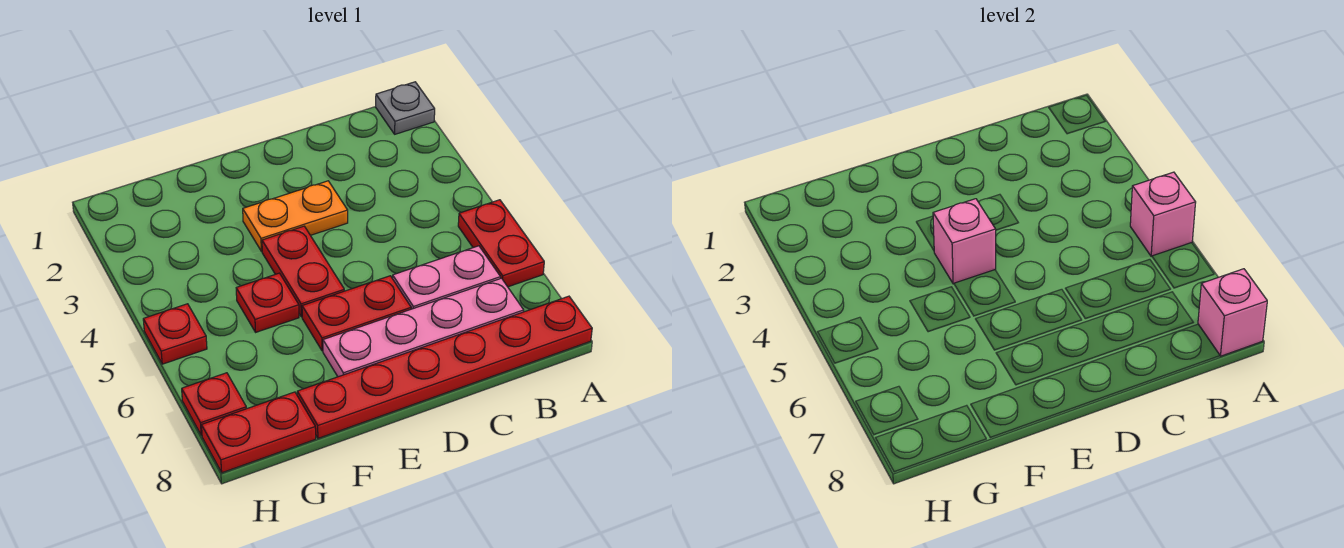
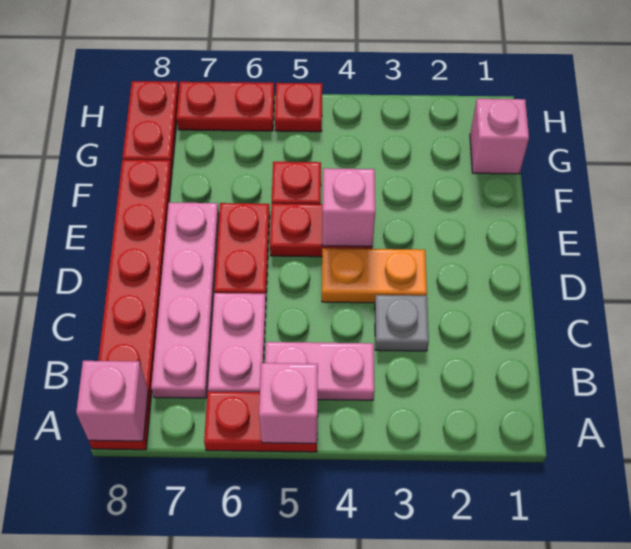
grey 1x1 plate [376,82,435,134] -> grey 1x1 plate moved to [375,295,429,351]
none -> pink 1x2 plate [265,342,374,400]
orange 1x2 plate [243,181,348,252] -> orange 1x2 plate turned to [322,248,427,303]
none -> pink 1x1 brick [470,99,529,174]
red 1x1 plate [182,373,246,436] -> red 1x2 plate [176,82,275,131]

